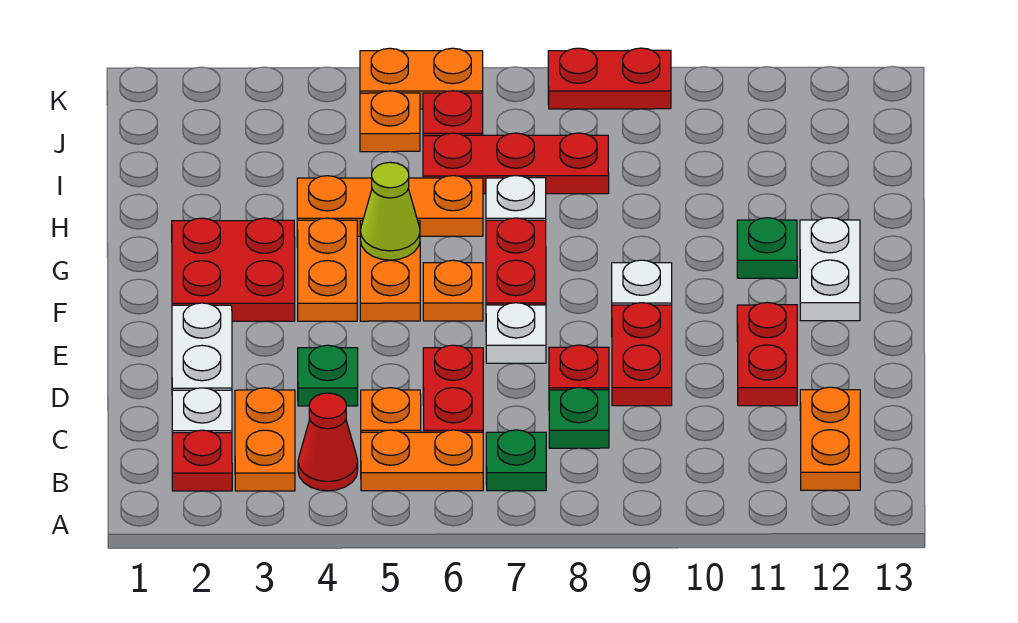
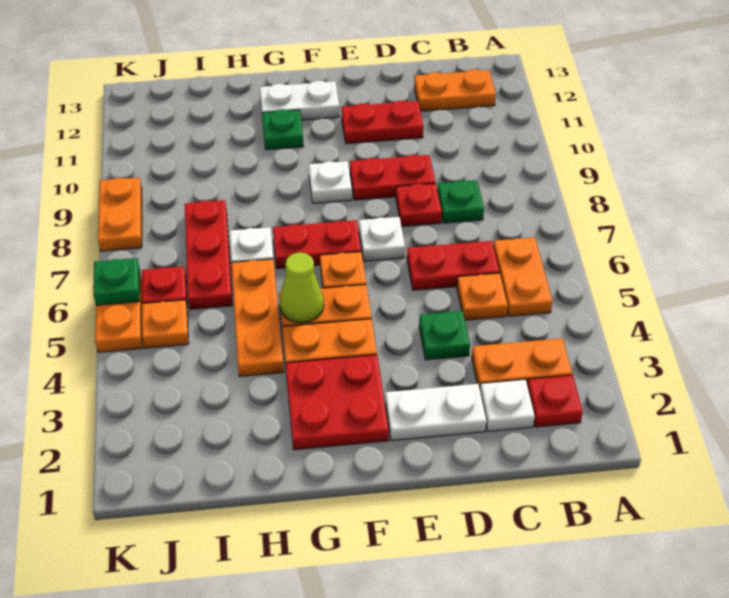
red 1x1 cone [298,393,358,491] -> none
green 1x1 plate [486,430,546,491] -> green 1x1 plate moved to [93,258,140,305]
red 1x2 plate [548,48,671,109] -> orange 1x2 plate [98,178,142,251]

